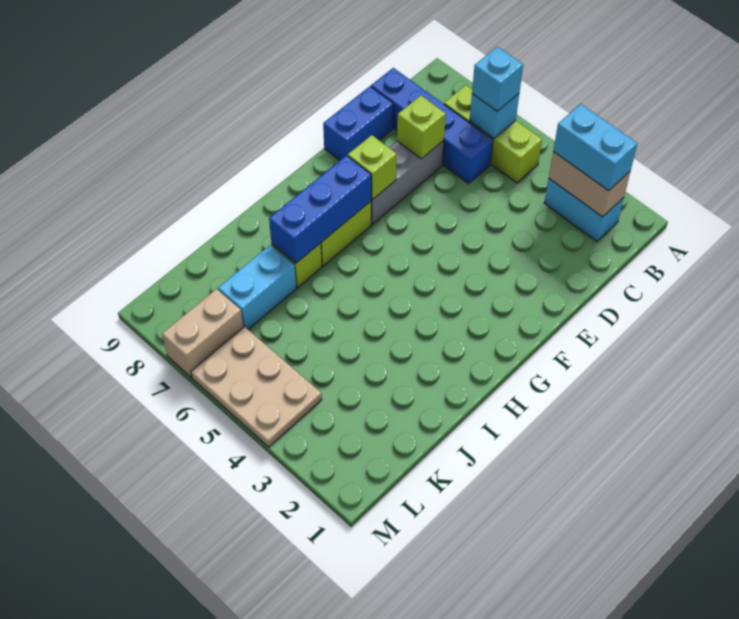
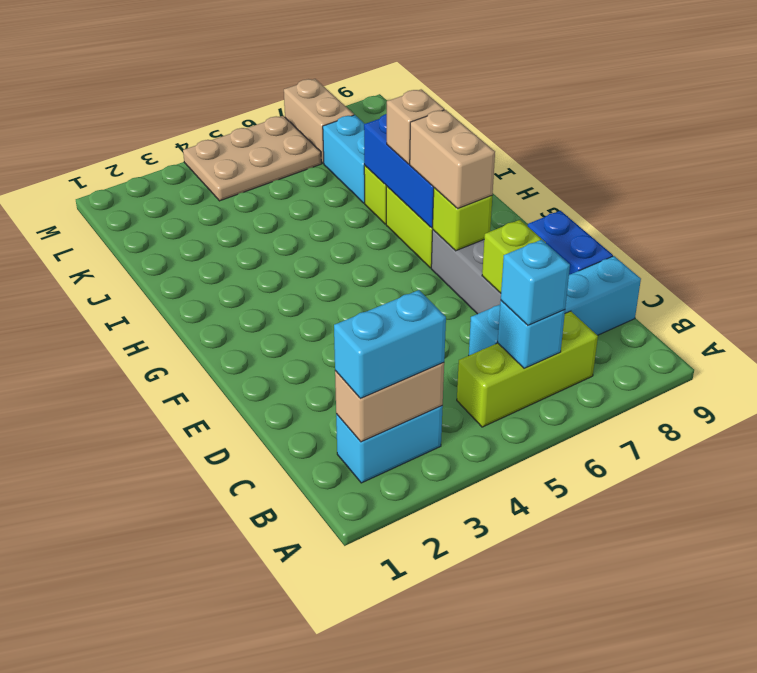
blue 1x4 brick [371,68,493,184] -> cyan 1x4 brick [469,256,641,355]
none -> tan 1x2 brick [410,110,495,209]
none -> tan 1x1 brick [387,89,444,164]

